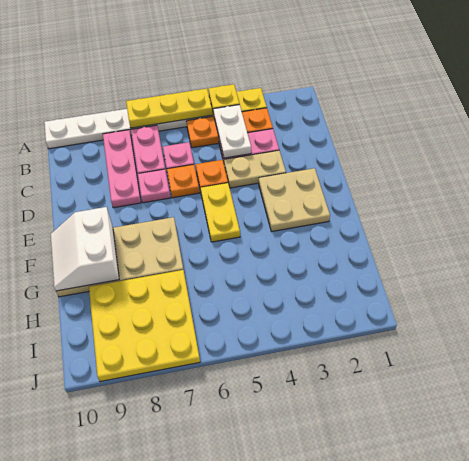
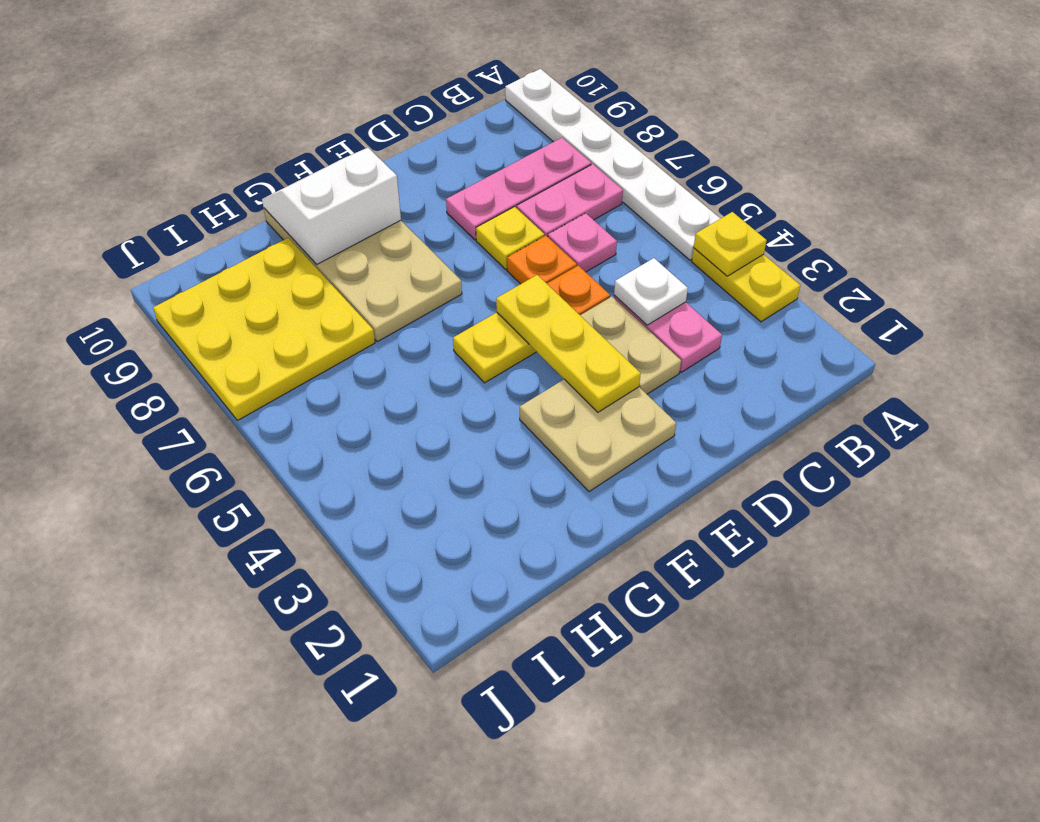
yellow 1x3 plate [126,89,212,128] -> yellow 1x3 plate moved to [496,275,641,412]
orange 1x3 plate [187,108,273,148] -> none
white 1x2 plate [213,105,251,158] -> white 1x1 plate [614,258,688,325]
pink 1x1 plate [138,169,170,203] -> yellow 1x1 plate [476,207,544,269]

